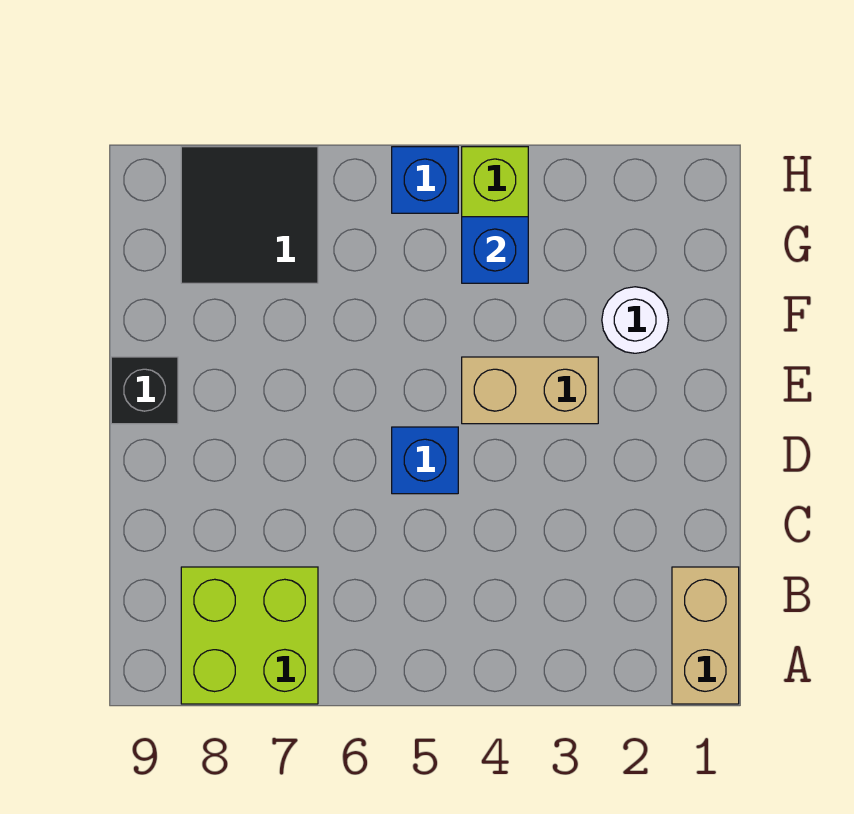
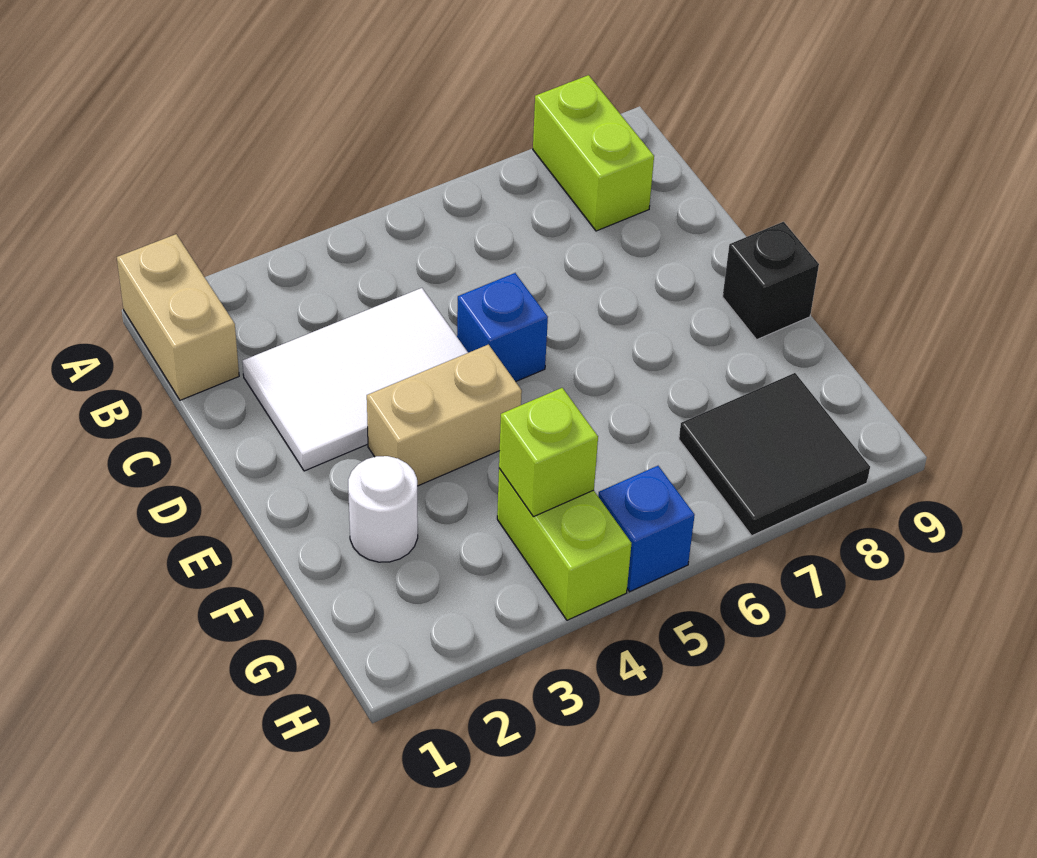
lime 2x2 brick [181,567,318,704] -> lime 1x2 brick [533,75,654,231]
none -> white 2x3 tile [242,288,468,471]
blue 1x1 brick [462,217,528,283] -> lime 1x1 brick [499,388,598,517]

